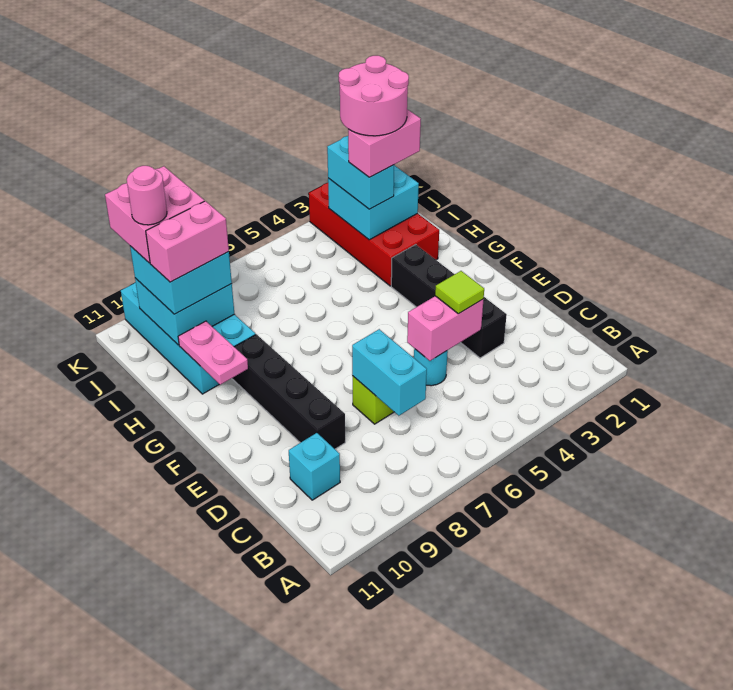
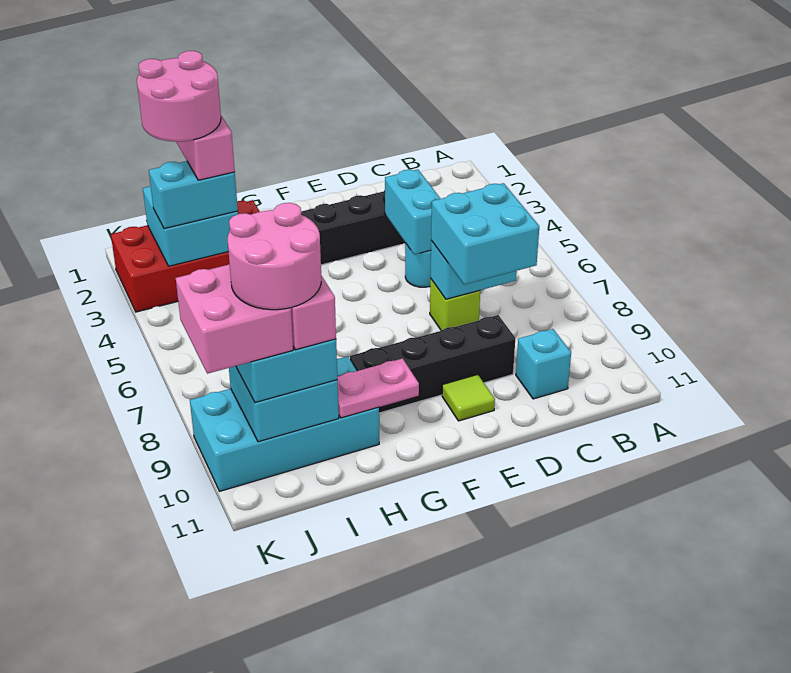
none -> cyan 2x2 brick [431,183,539,285]
pink 1x2 brick [407,296,484,361] -> cyan 1x2 brick [385,169,441,255]
lime 1x1 tile [435,271,484,314] -> lime 1x1 tile moved to [442,375,495,421]
pink 1x1 round brick [127,166,167,225] -> pink 2x2 round brick [227,203,321,310]

